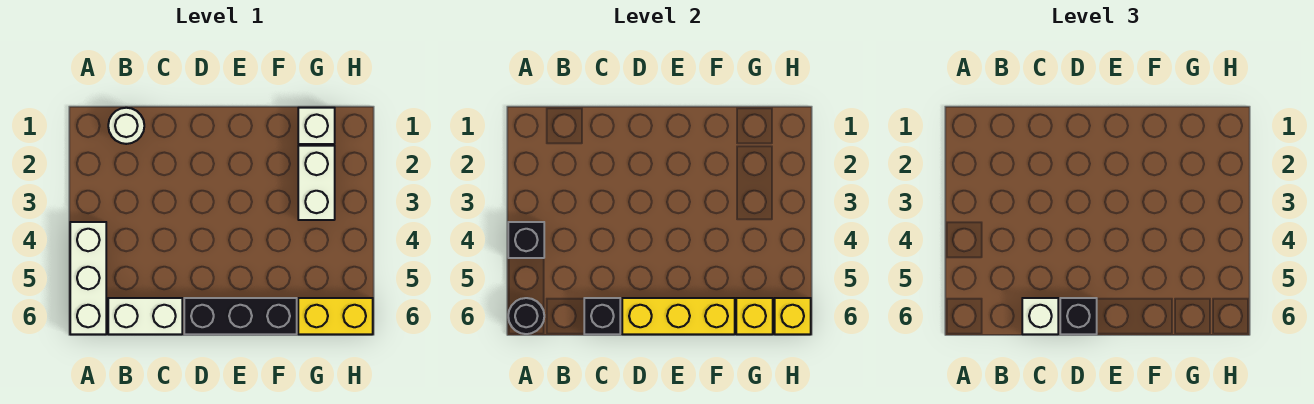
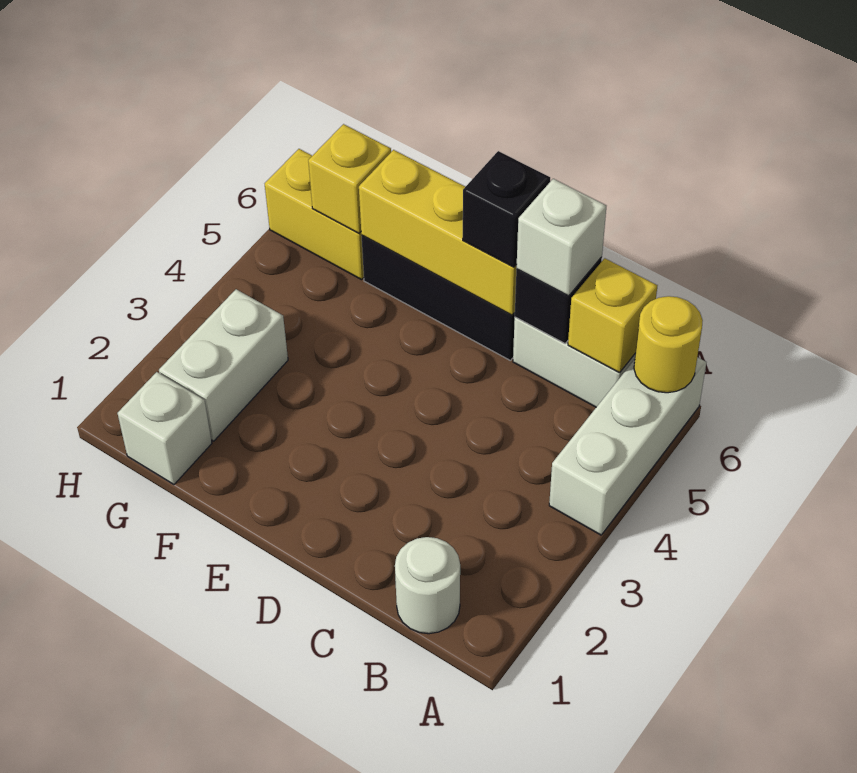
black 1x1 brick [508,222,544,258] -> none
black 1x1 round brick [508,298,544,334] -> yellow 1x1 round brick [634,296,703,393]
yellow 1x1 brick [775,298,811,334] -> yellow 1x1 brick moved to [568,258,657,373]

